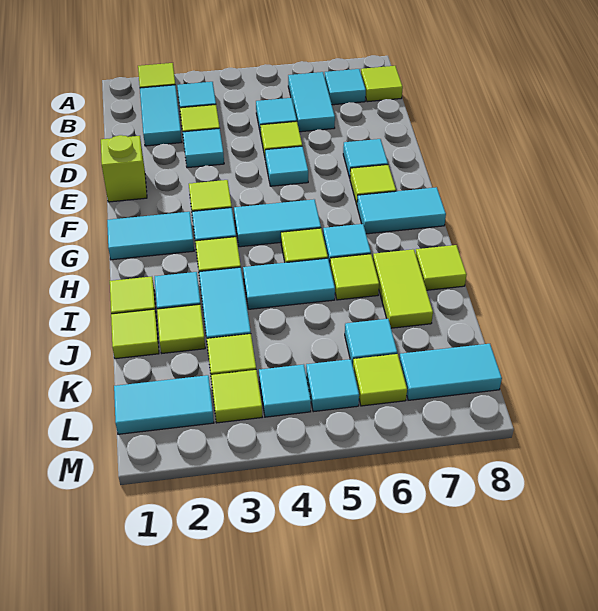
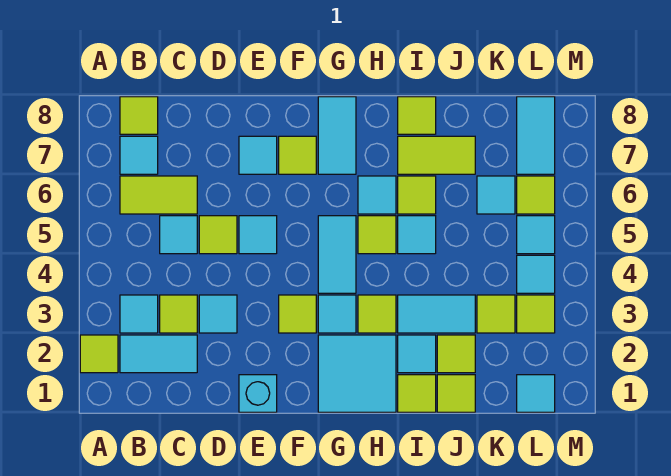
cyan 1x2 tile [288,72,335,132] -> lime 1x2 tile [120,176,197,214]
lime 1x1 brick [101,135,147,202] -> cyan 1x1 brick [239,375,277,412]
cyan 1x2 tile [107,212,194,260] -> cyan 2x2 tile [318,335,396,412]
cyan 1x2 tile [243,258,335,309] -> cyan 1x1 tile [398,216,436,254]
cyan 1x2 tile [114,375,214,434] -> cyan 1x1 tile [517,375,555,412]

